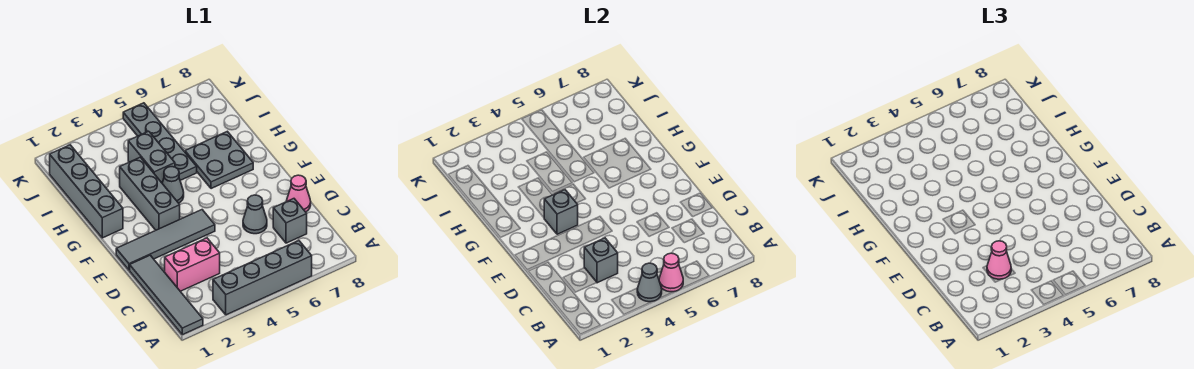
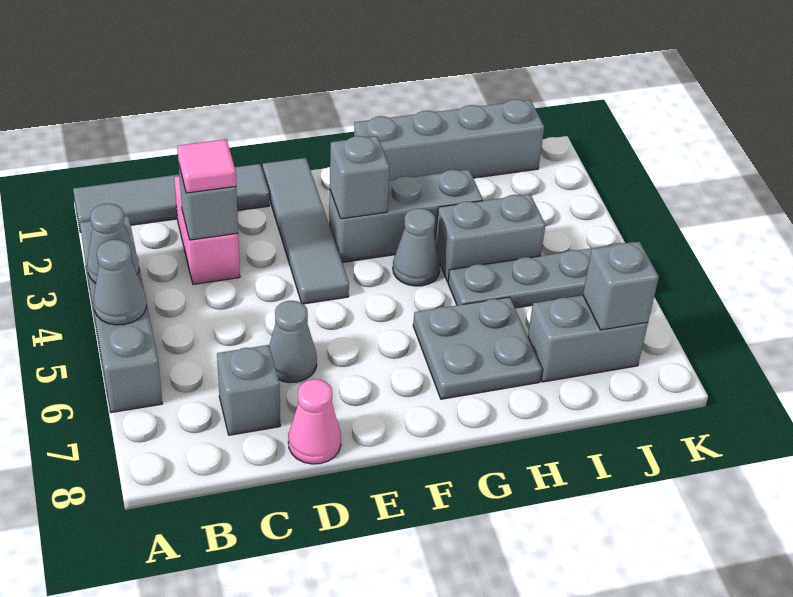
pink 1x1 cone [659,253,683,292] -> grey 1x1 cone [94,240,146,325]
pink 1x1 cone [987,241,1011,279] -> pink 1x1 tile [177,139,236,193]
none -> grey 1x2 brick [528,295,648,382]
none -> grey 1x1 brick [583,242,659,330]

